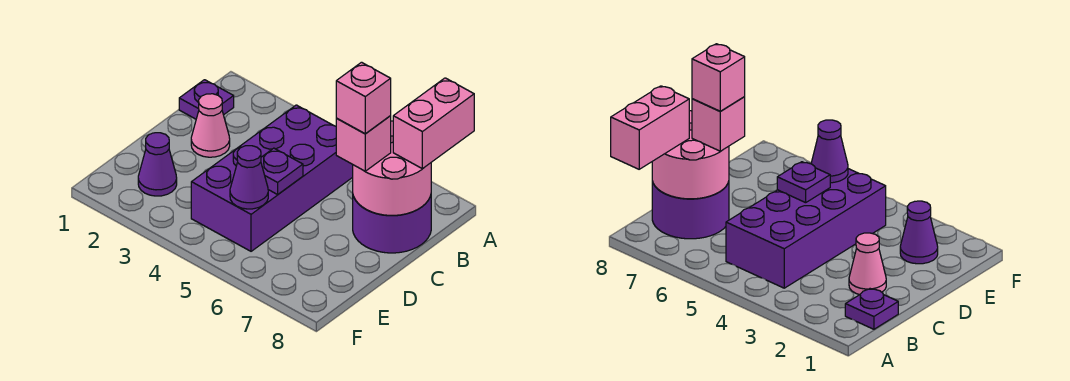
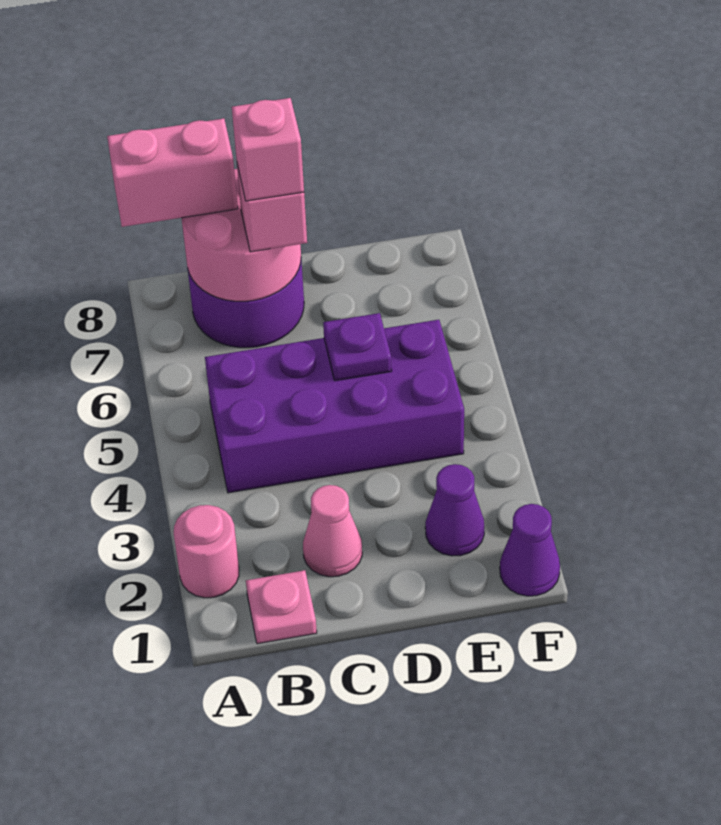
none -> pink 1x1 round brick [174,505,239,598]
purple 1x1 plate [179,80,234,119] -> pink 1x1 plate [246,570,317,644]
purple 1x1 cone [230,146,268,209] -> purple 1x1 cone moved to [500,504,560,596]

